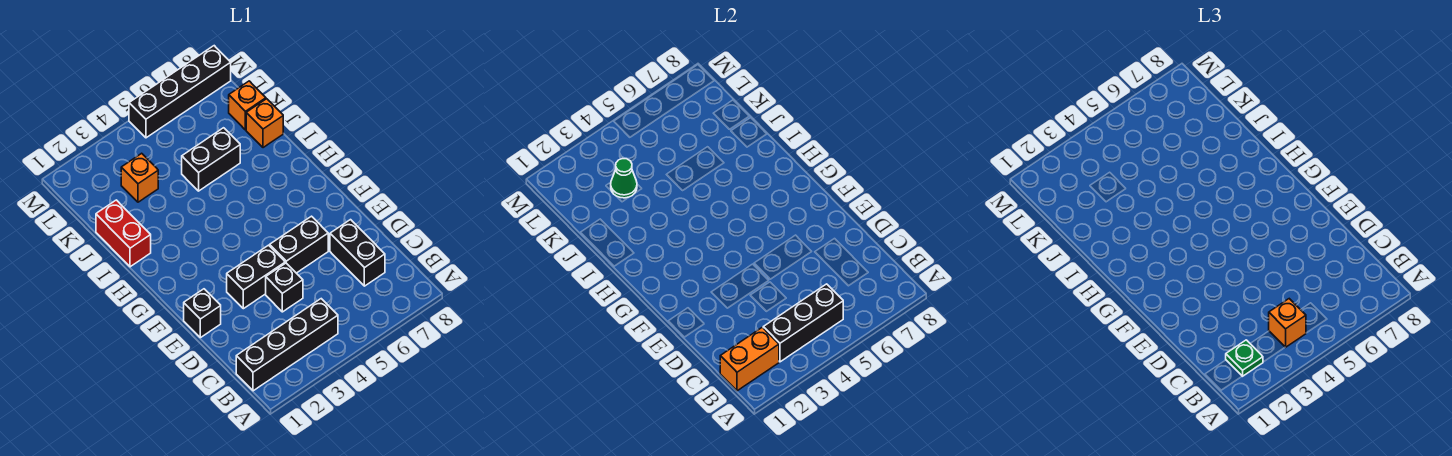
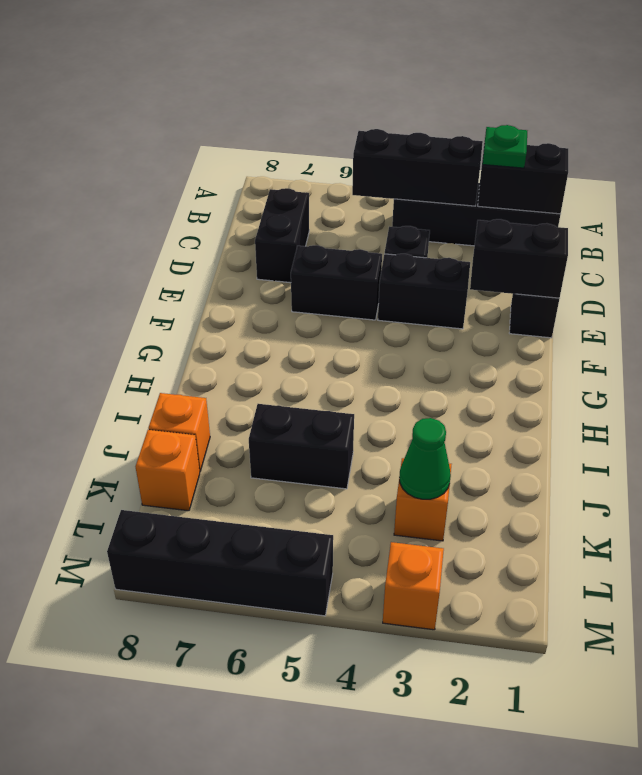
orange 1x2 brick [720,327,779,391] -> black 1x2 brick [478,143,568,214]
orange 1x1 brick [1269,299,1306,347] -> orange 1x1 brick moved to [383,542,444,630]
none -> black 1x2 brick [470,219,568,298]
red 1x2 brick [96,200,151,267] -> none

